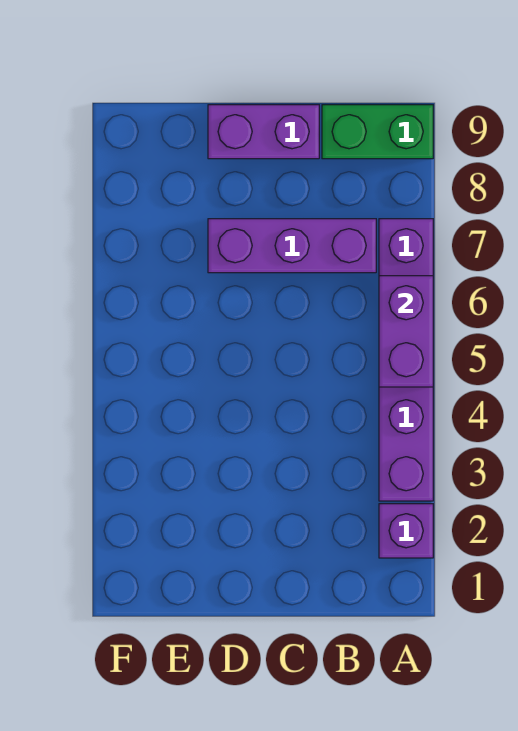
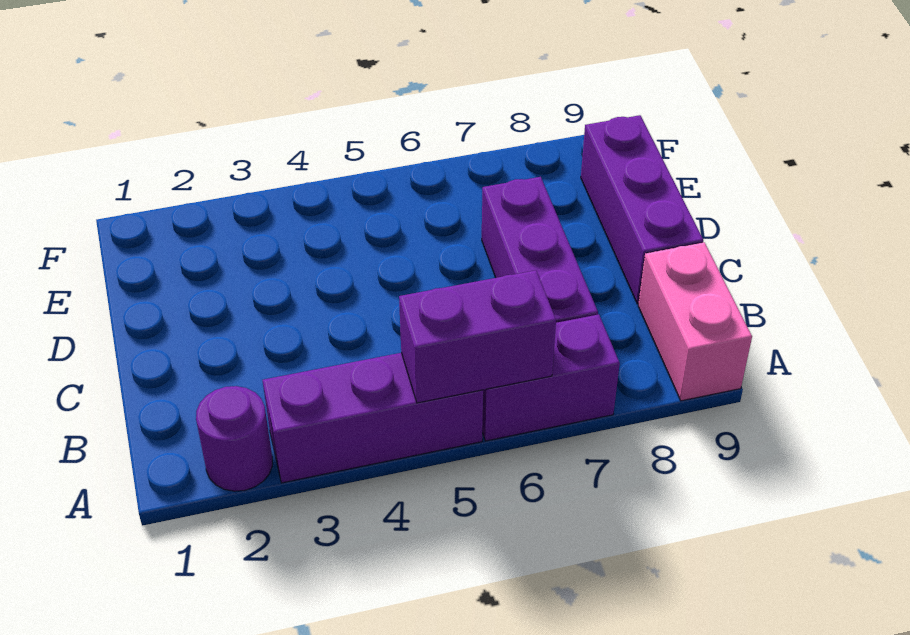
purple 1x1 brick [379,504,433,558] -> purple 1x1 round brick [196,386,272,491]
green 1x2 brick [322,105,433,159] -> pink 1x2 brick [638,242,752,401]
purple 1x2 brick [208,105,319,159] -> purple 1x3 brick [581,115,703,304]

